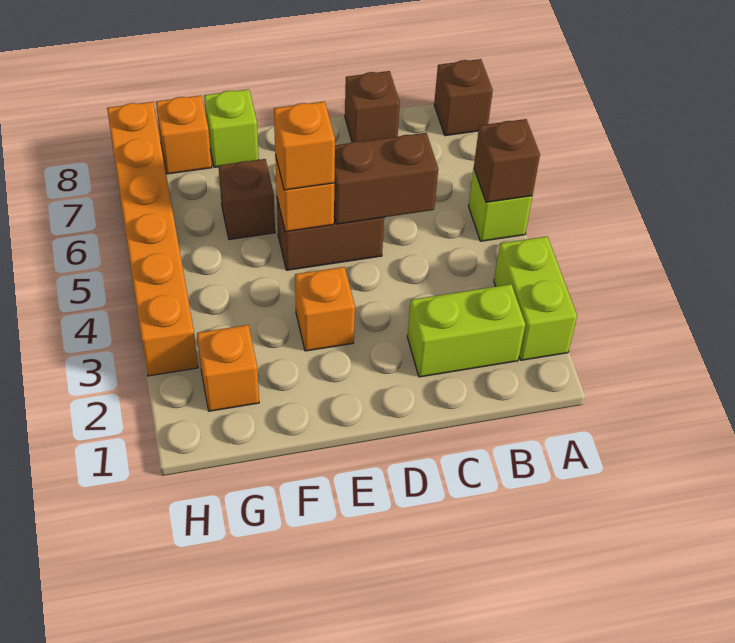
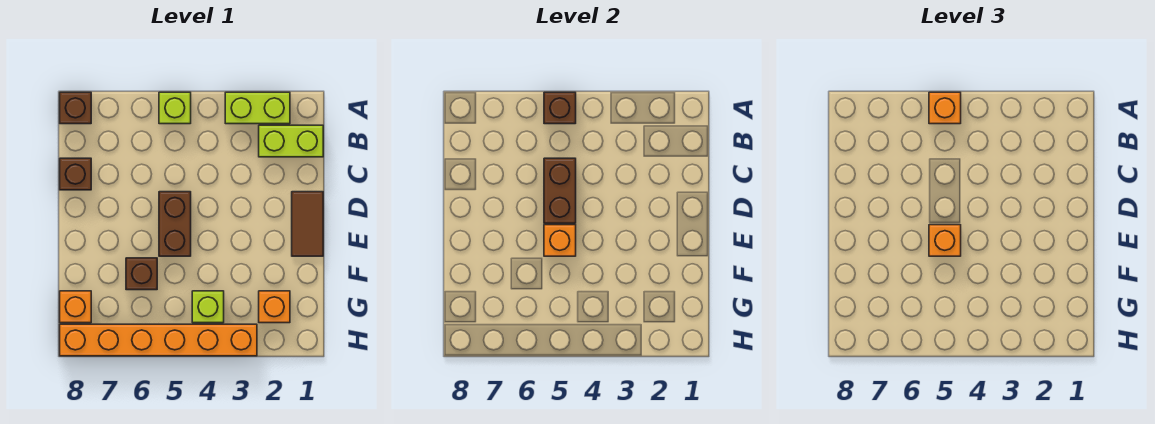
lime 1x2 brick [407,284,525,377] -> lime 1x2 brick turned to [259,125,323,157]
none -> brown 1x2 tile [292,192,323,256]
orange 1x1 brick [295,267,355,351] -> orange 1x1 brick moved to [929,92,961,124]
lime 1x1 brick [204,89,259,167] -> lime 1x1 brick moved to [192,291,224,323]

